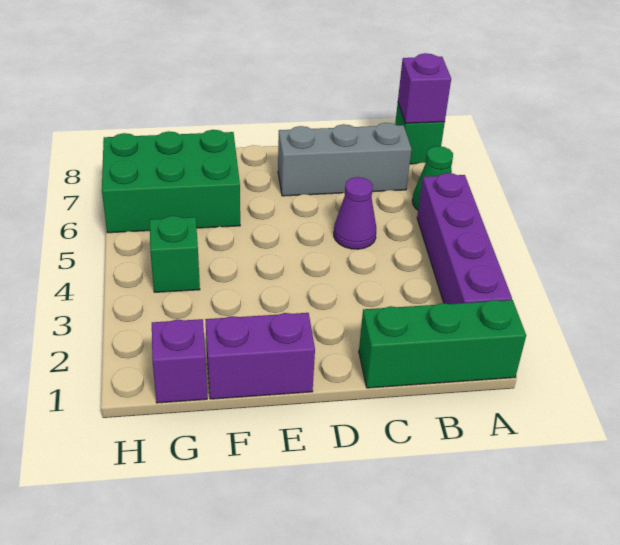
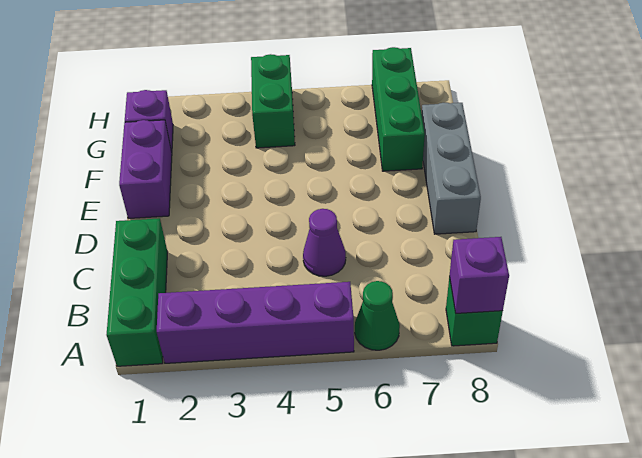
grey 1x3 brick [278,123,412,196] -> grey 1x3 brick moved to [422,103,481,234]
green 2x3 brick [102,130,240,233] -> green 1x3 brick [372,47,425,171]
green 1x1 brick [150,216,200,292] -> green 1x2 brick [251,54,295,148]

